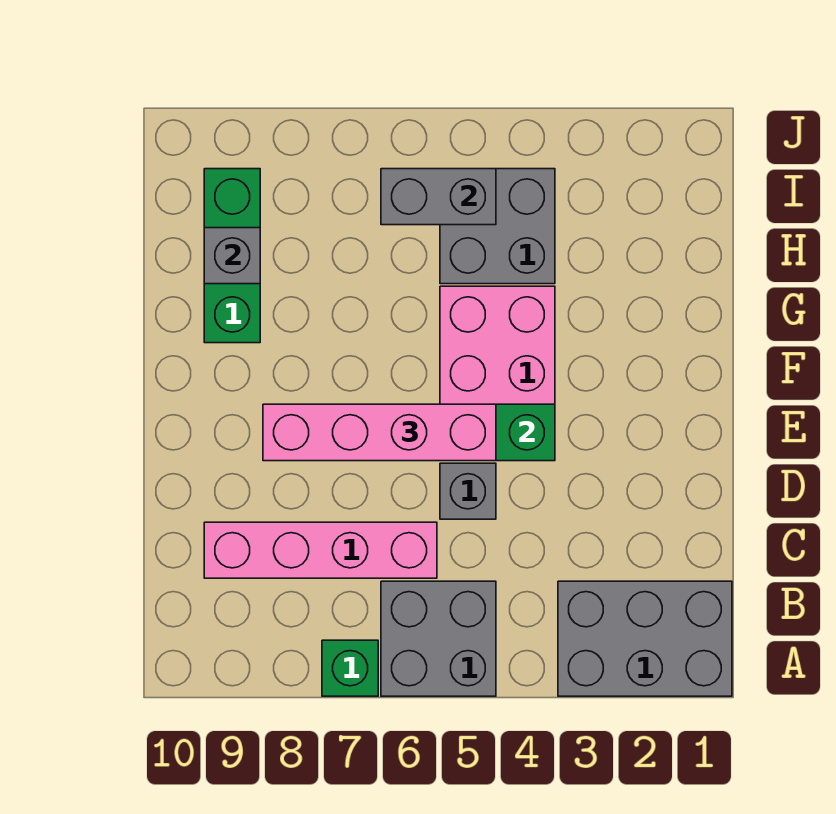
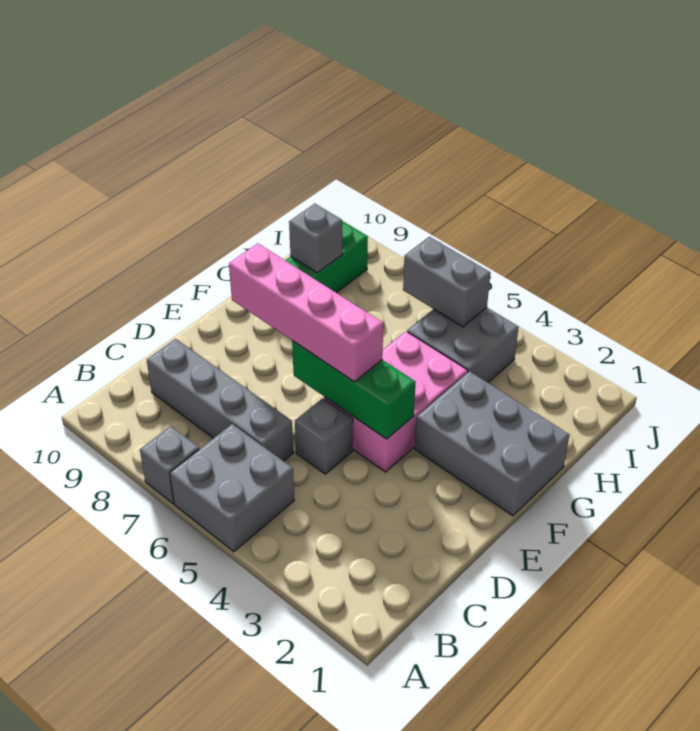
grey 2x3 brick [558,581,732,696] -> grey 2x3 brick moved to [415,371,569,516]
green 1x1 brick [322,640,378,696] -> grey 1x1 brick [140,426,199,504]
pink 1x4 brick [204,522,437,578] -> grey 1x4 brick [147,339,293,461]

